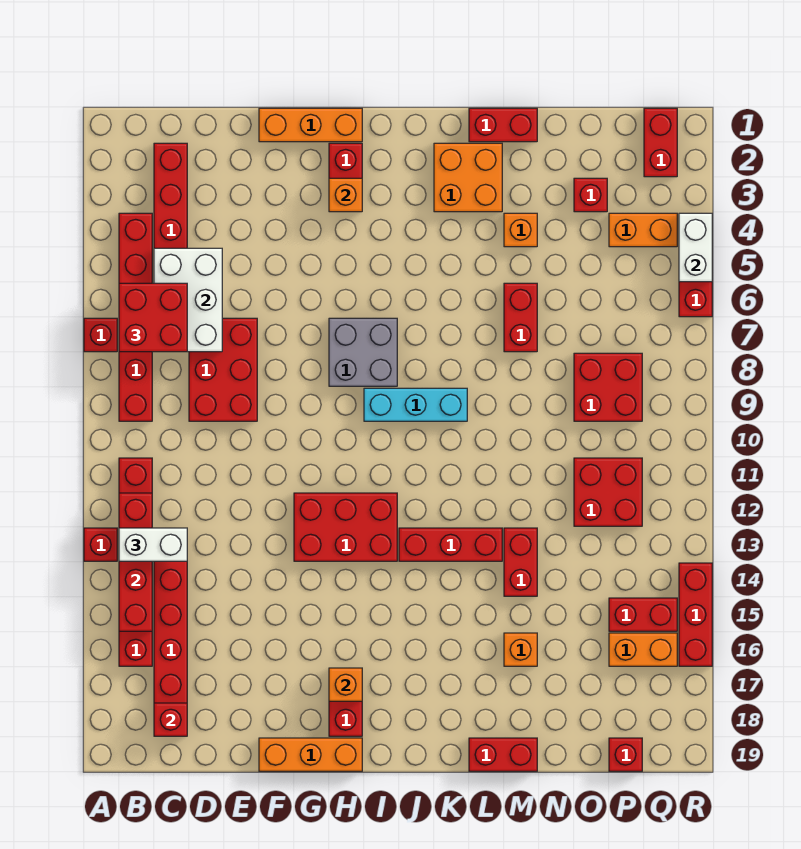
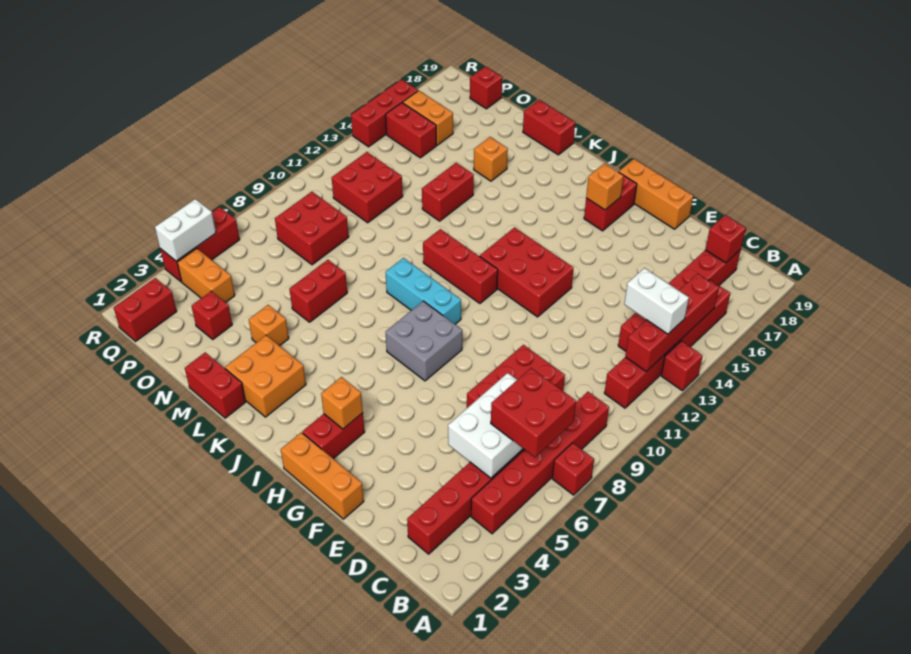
red 1x3 brick [399,528,502,561] -> red 1x3 brick moved to [423,229,498,303]

